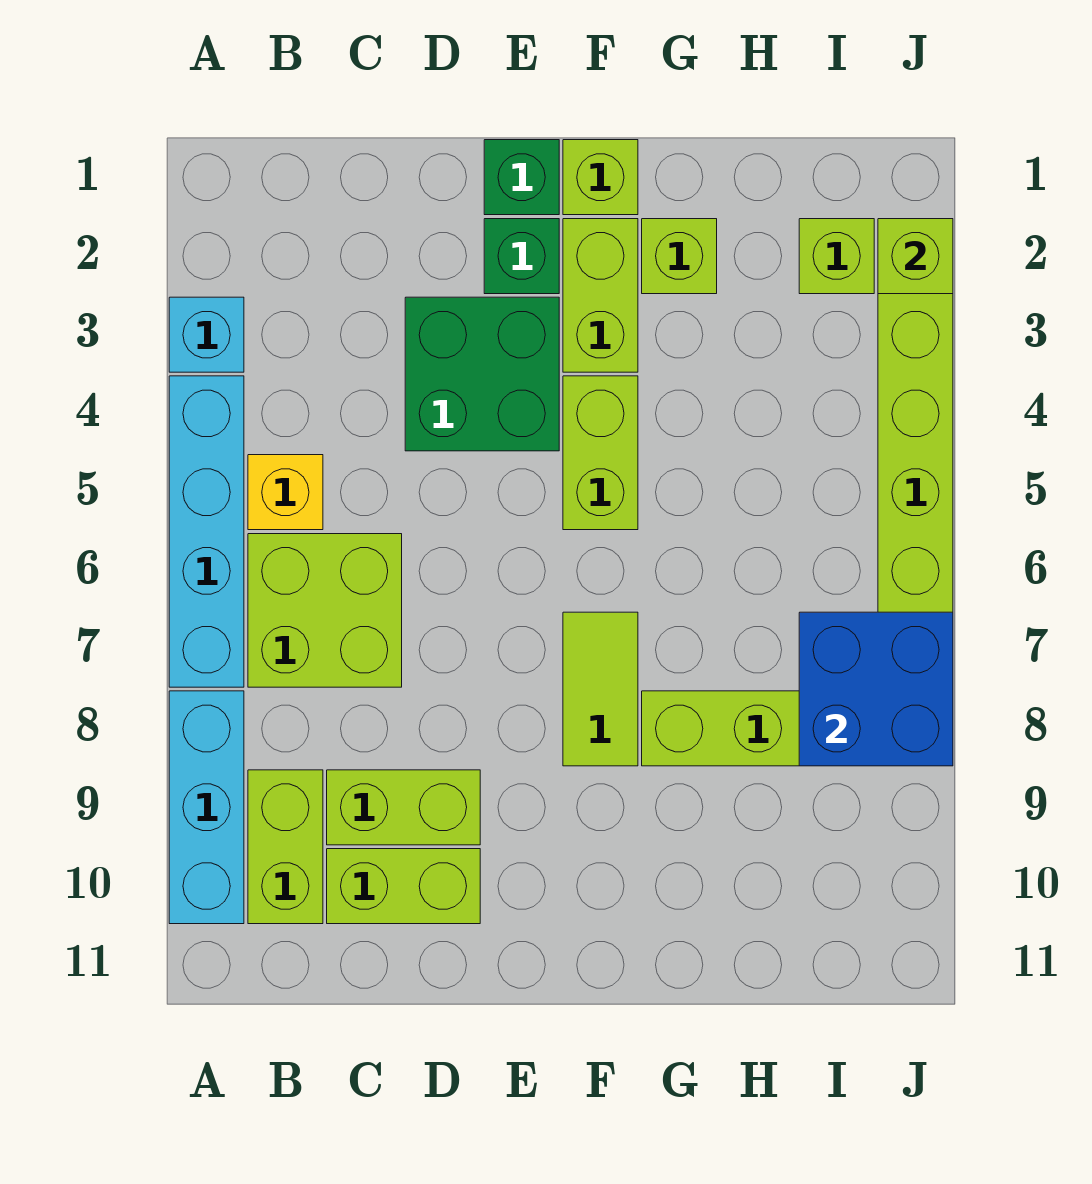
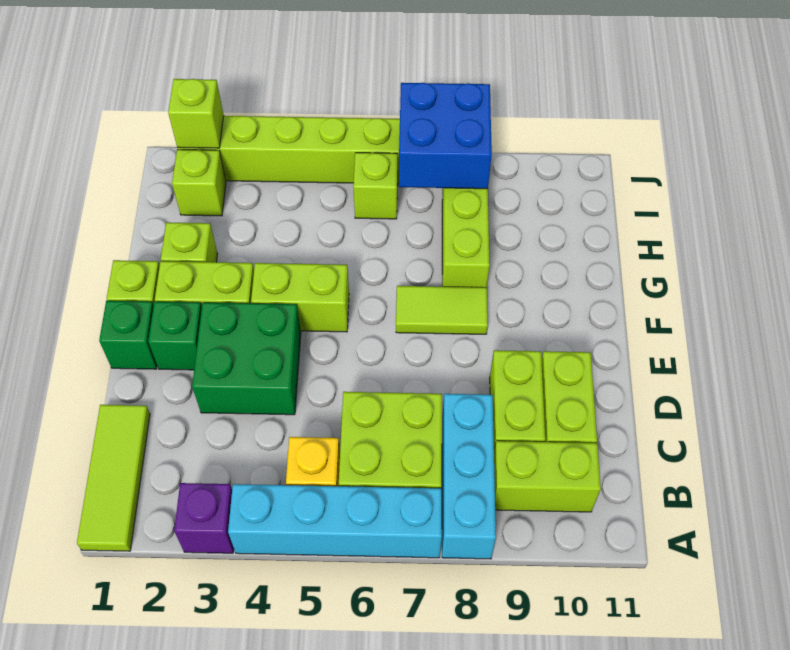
none -> lime 1x3 tile [77,405,150,551]
cyan 1x1 brick [169,297,244,372] -> purple 1x1 brick [174,483,234,553]
cyan 1x3 brick [169,691,244,924] -> cyan 1x3 brick turned to [442,394,496,559]
none -> lime 1x1 brick [353,153,398,219]

